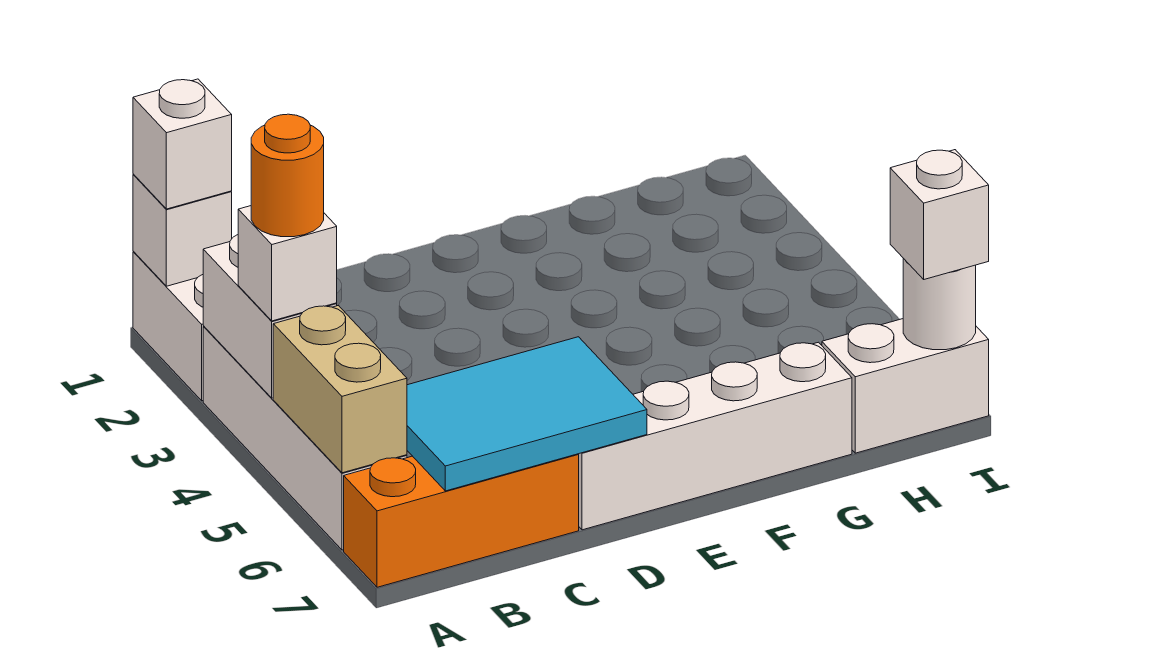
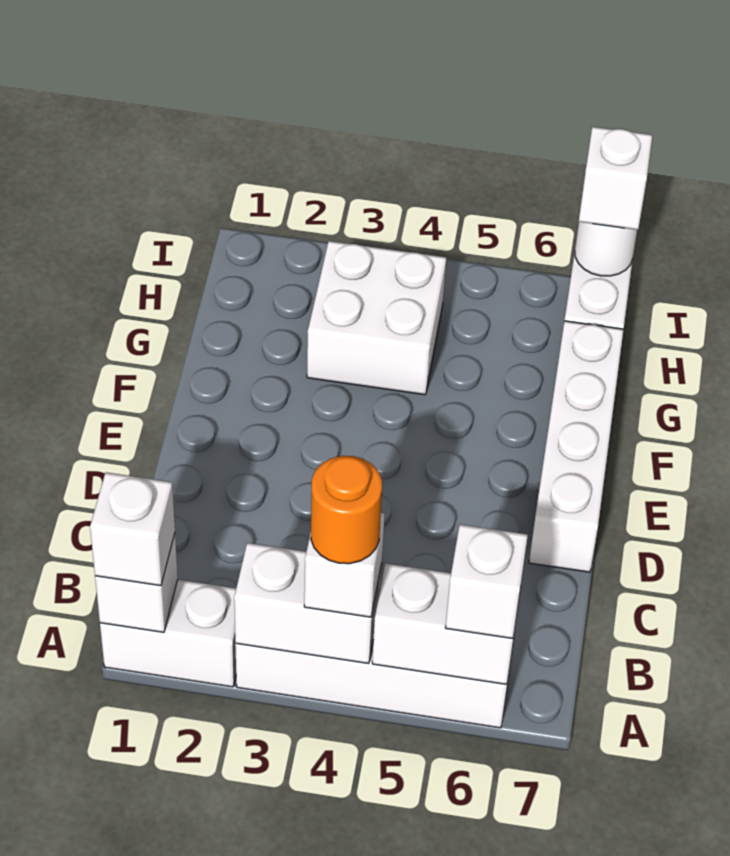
tan 1x2 brick [273,305,407,473] -> white 1x2 brick [372,563,519,684]
none -> white 1x1 brick [445,524,528,639]
orange 1x3 brick [344,454,579,587] -> none
cyan 2x3 tile [407,337,647,491] -> none
none -> white 2x2 brick [307,241,446,395]

